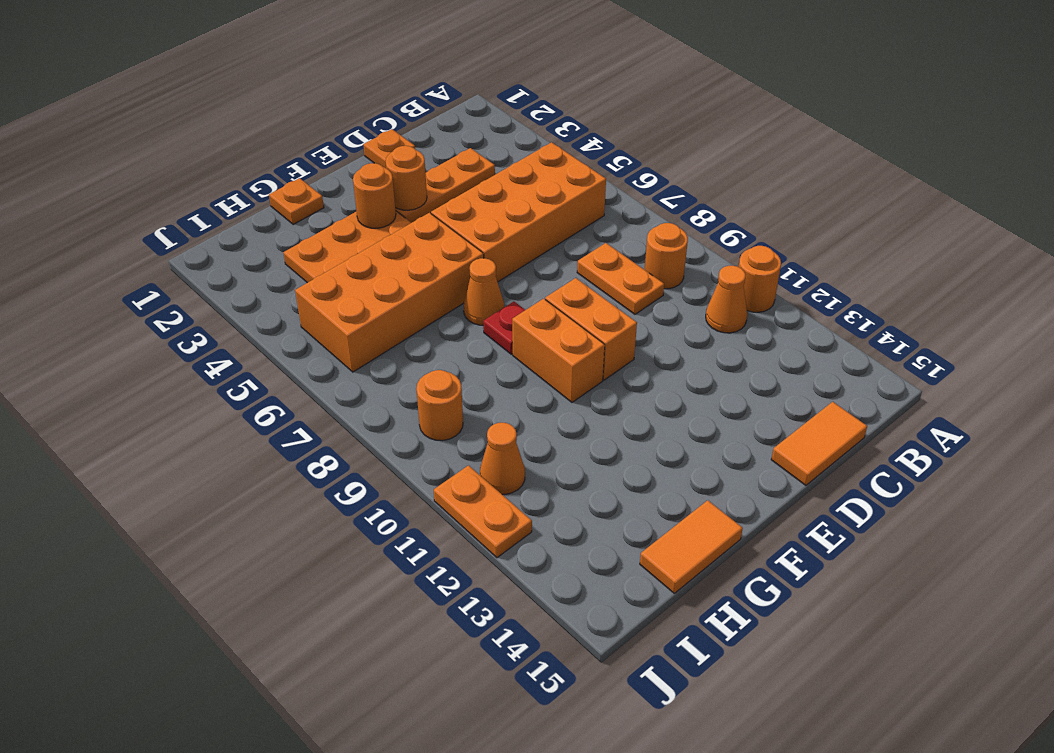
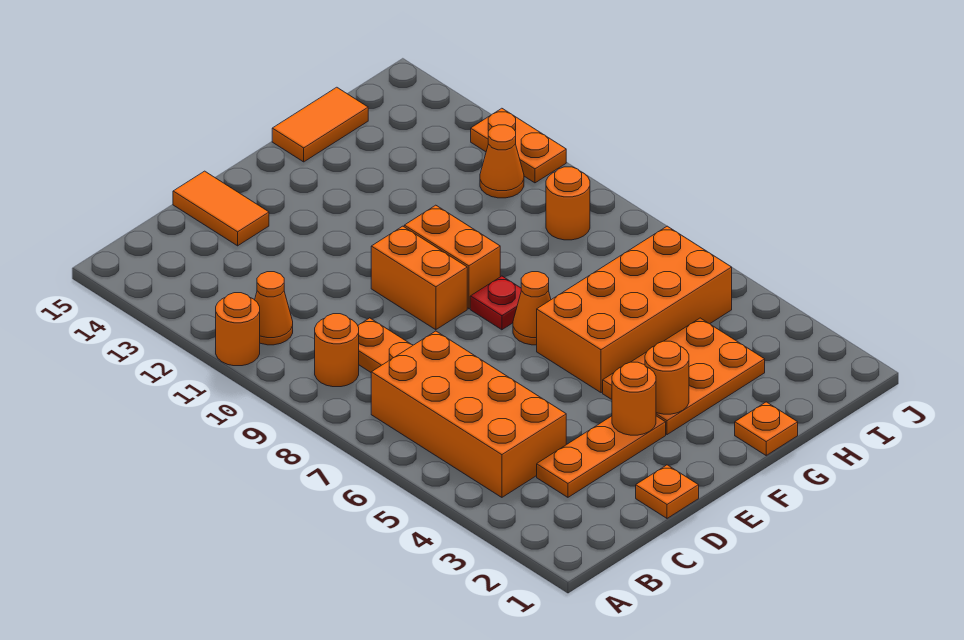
orange 2x4 brick [431,142,606,282] -> orange 2x4 brick turned to [371,331,566,497]
orange 1x2 tile [771,402,867,485] -> orange 1x2 tile turned to [173,171,269,246]

